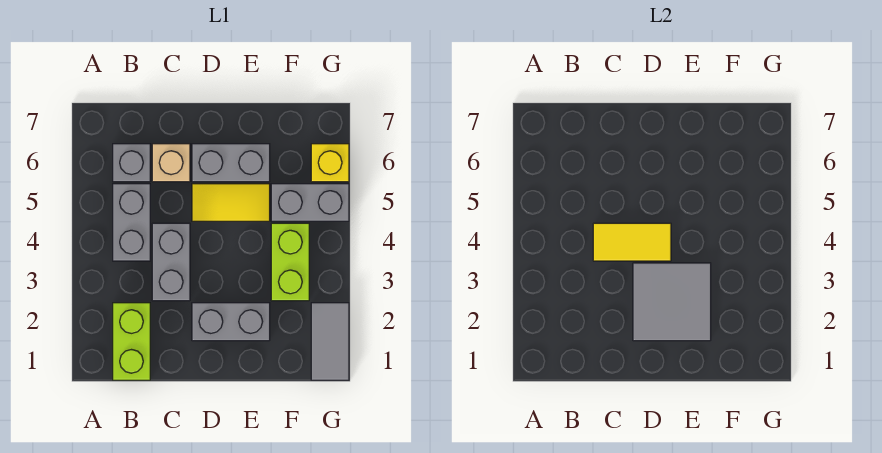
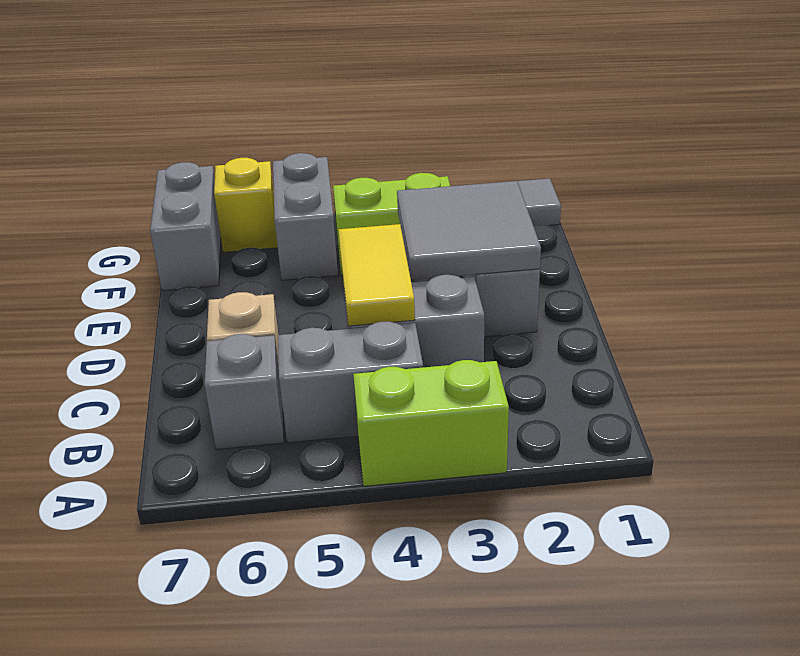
lime 1x2 brick [113,303,150,380] -> lime 1x2 brick moved to [353,360,509,486]
yellow 1x2 tile [192,184,270,221] -> none
grey 1x2 brick [192,144,270,182] -> grey 1x2 brick moved to [150,162,221,290]

